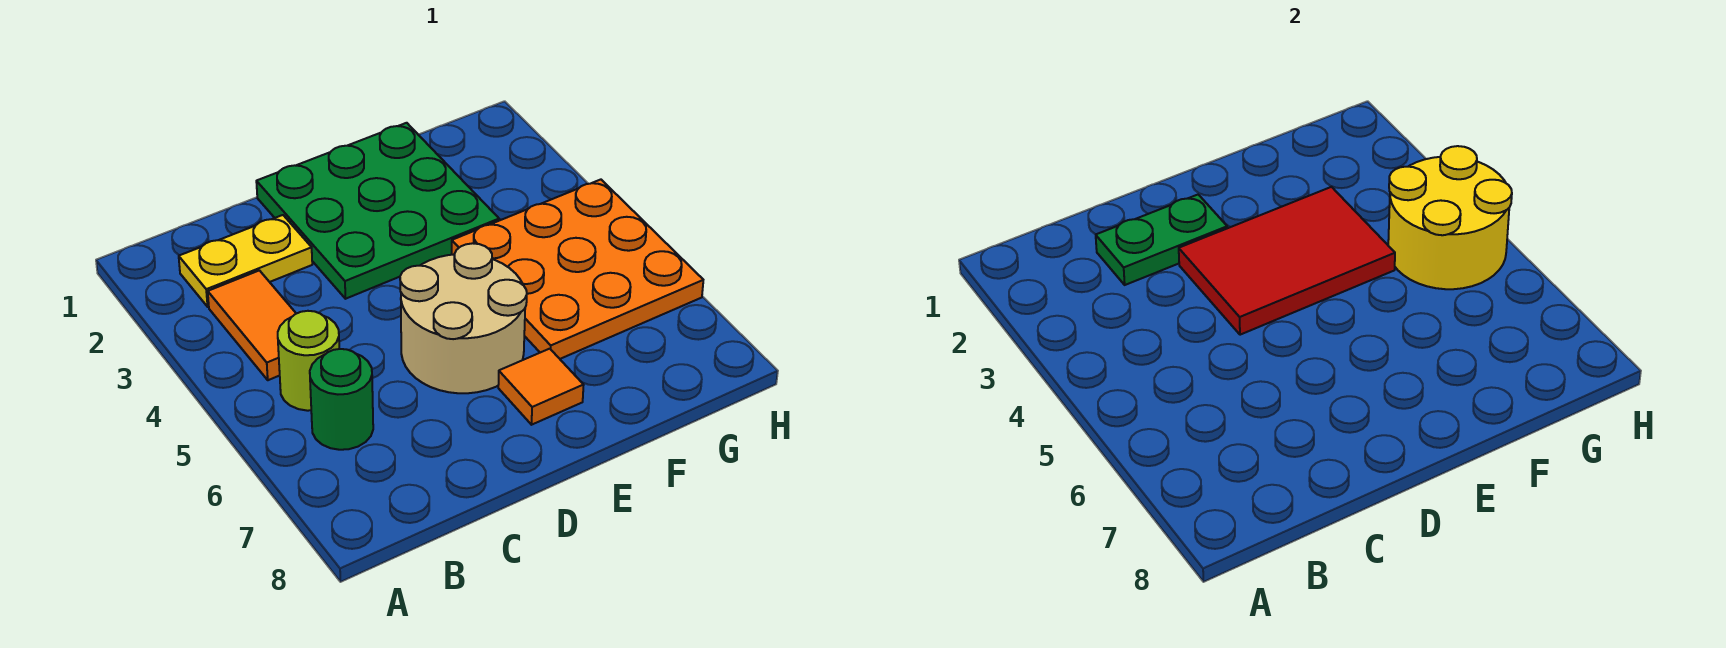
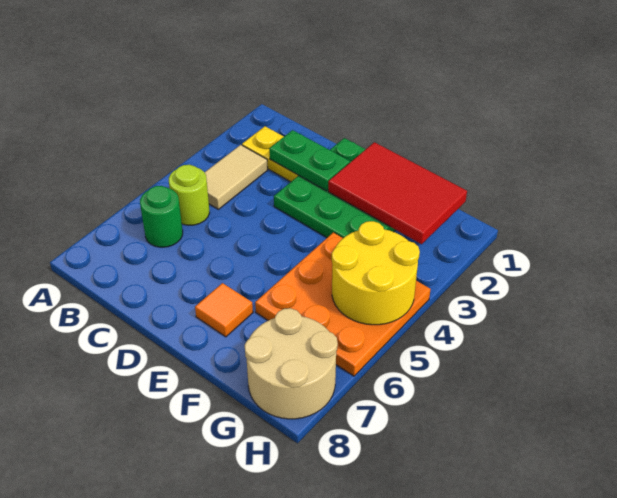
orange 1x2 tile [208,270,296,380] -> tan 1x2 tile [204,145,268,209]
red 2x3 tile [1179,187,1395,335] -> red 2x3 tile moved to [328,142,467,244]
tan 2x2 round brick [400,243,527,393] -> tan 2x2 round brick moved to [245,308,338,419]

